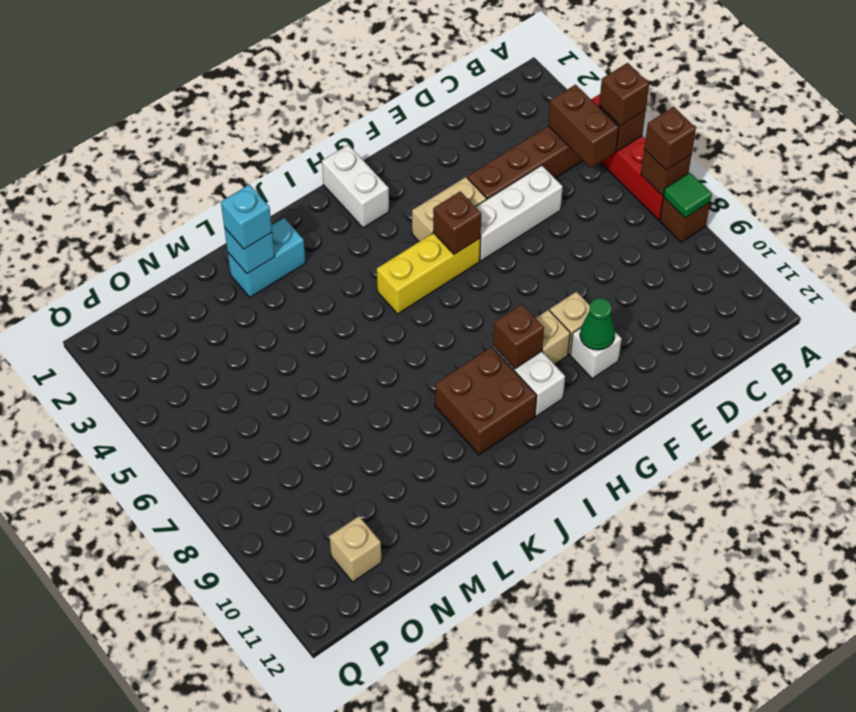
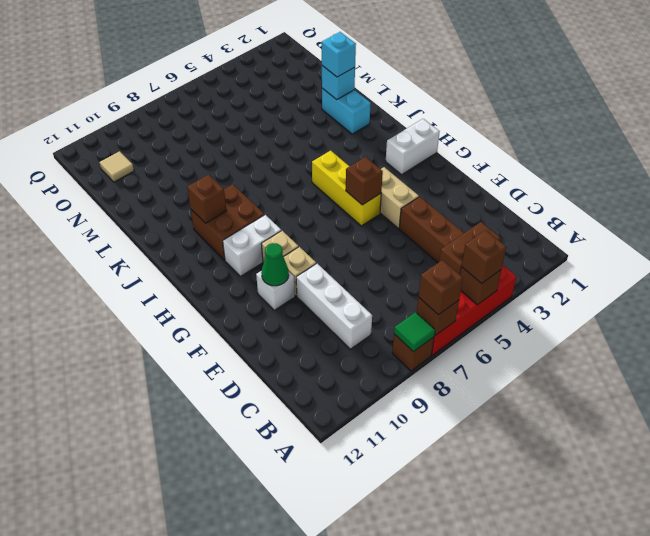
white 1x3 brick [476,165,563,261] -> white 1x3 brick moved to [296,263,372,349]
brown 1x1 brick [493,304,544,369] -> brown 1x1 brick moved to [187,175,226,223]
tan 1x1 brick [330,516,382,582] -> tan 1x1 tile [99,151,134,182]

